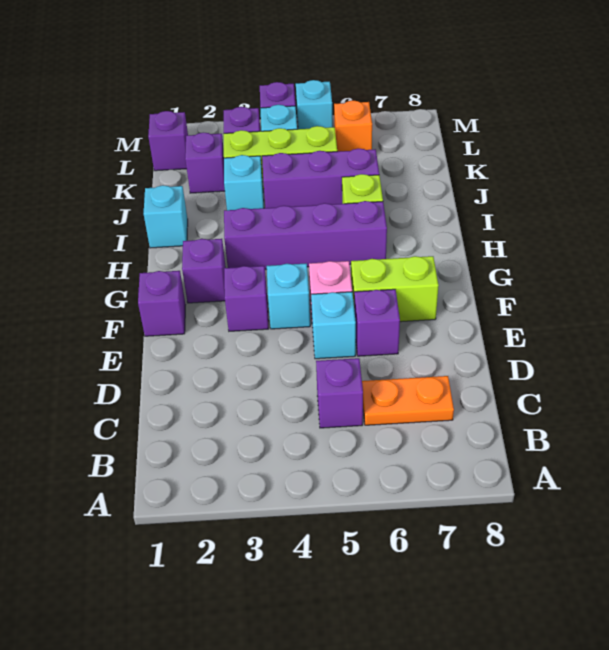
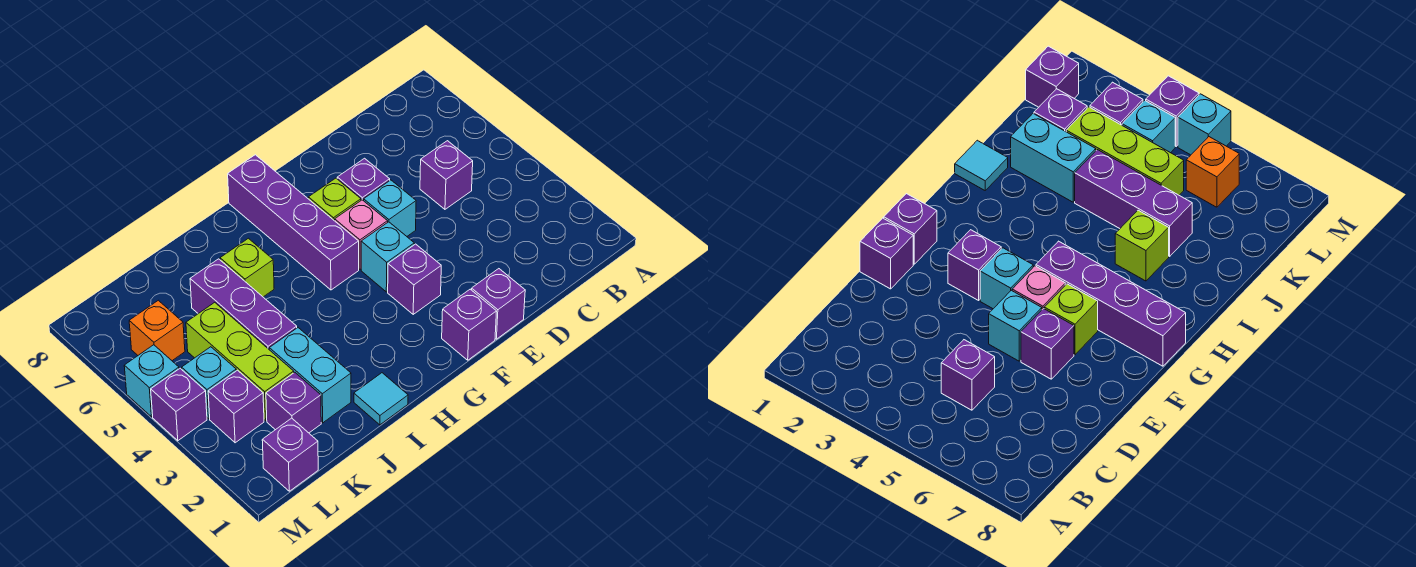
orange 1x2 plate [362,376,454,425] -> none
lime 1x2 brick [351,256,439,322] -> lime 1x1 brick [308,178,361,221]
purple 1x1 brick [182,239,226,303] -> purple 1x1 brick moved to [472,269,525,339]
purple 1x4 brick [224,201,387,269] -> purple 1x4 brick moved to [228,155,359,290]
cyan 1x1 brick [144,185,188,248] -> cyan 1x1 tile [354,373,408,425]
cyan 1x1 brick [224,155,264,210] -> cyan 1x2 brick [269,328,351,423]

